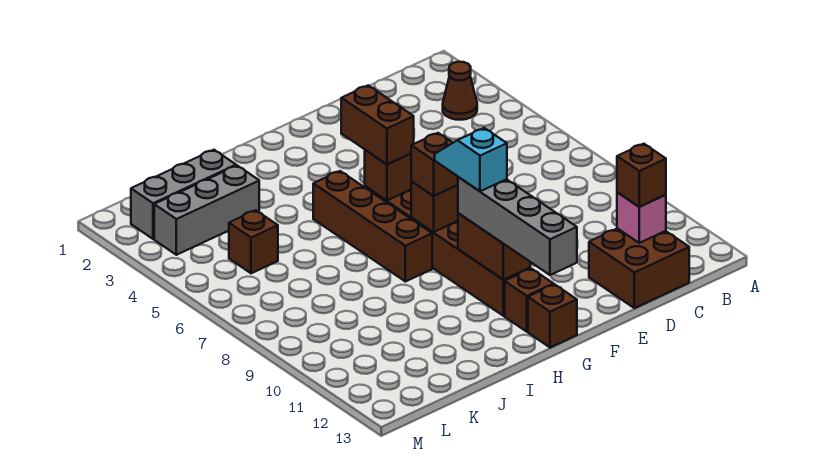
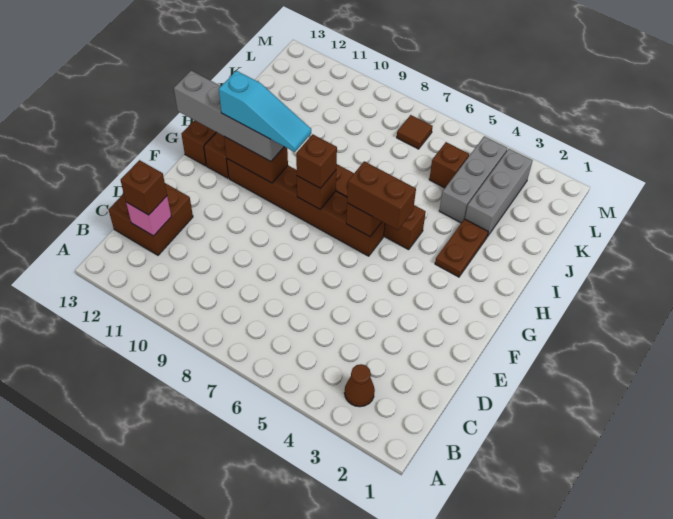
cyan 1x2 slope [435,128,507,191] -> cyan 1x3 slope [219,71,311,152]
none -> brown 1x2 plate [435,219,488,277]
grey 1x3 brick [131,150,236,239] -> grey 1x3 brick moved to [439,136,507,223]
none -> brown 1x1 tile [397,115,433,149]

